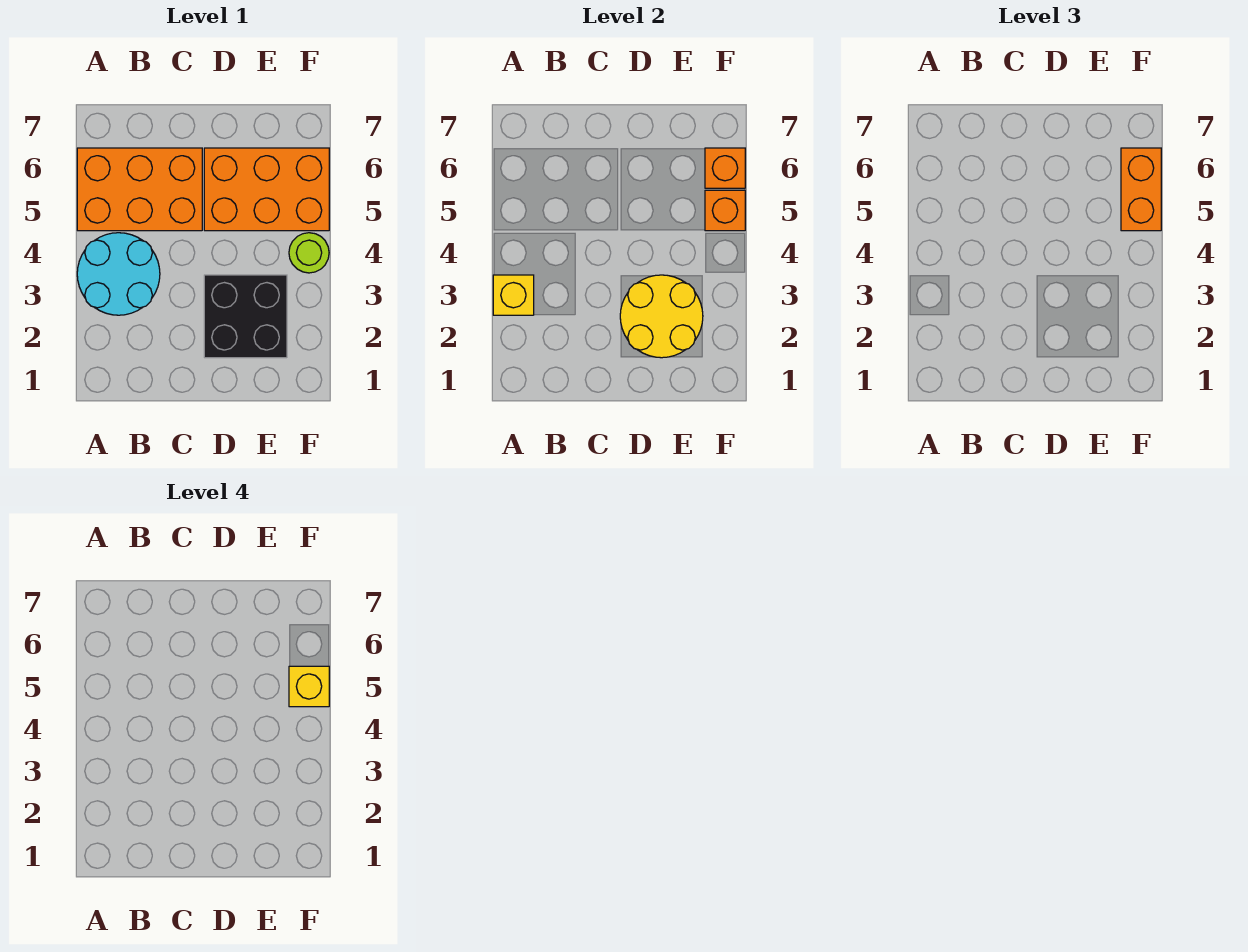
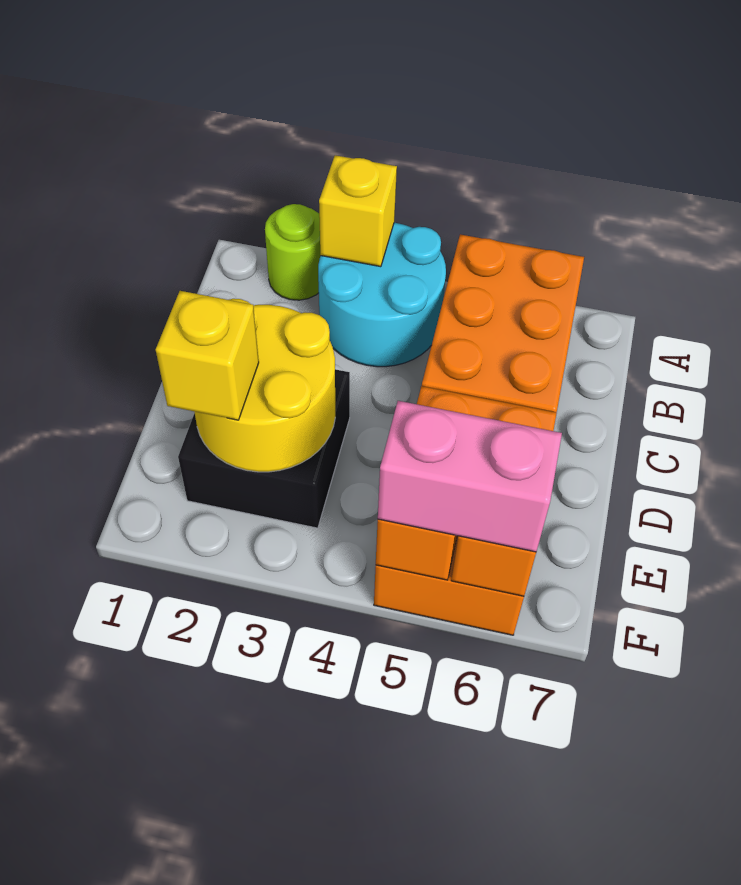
lime 1x1 round brick [289,233,329,273] -> lime 1x1 round brick moved to [265,204,321,300]
orange 1x2 brick [1121,148,1161,231] -> pink 1x2 brick [378,401,562,552]
yellow 1x1 brick [289,666,329,707] -> yellow 1x1 brick moved to [156,291,259,420]

